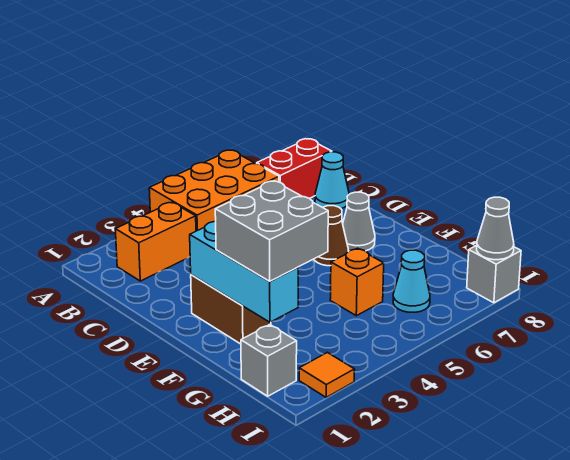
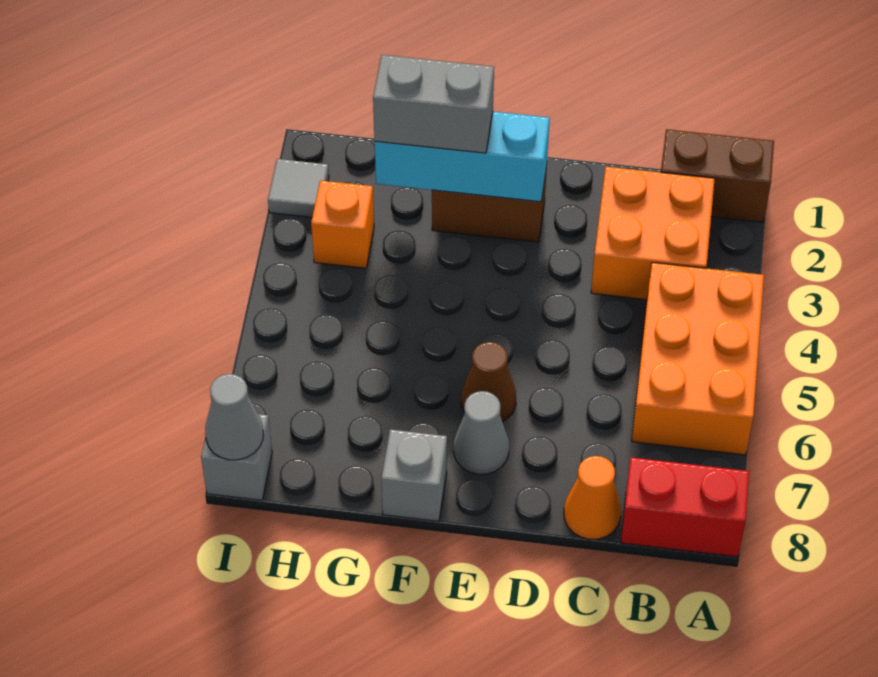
none -> brown 1x2 brick [661,129,774,222]
orange 1x2 brick [115,202,196,281] -> orange 2x2 brick [591,167,715,300]
red 1x2 brick [257,139,332,198] -> red 1x2 brick turned to [621,457,749,557]
cyan 1x1 cone [315,152,349,209] -> orange 1x1 cone [564,456,621,539]
grey 2x2 brick [215,181,328,281] -> grey 1x2 brick [373,55,494,153]
orange 1x1 brick [330,248,384,316] -> orange 1x1 brick moved to [311,180,374,268]
grey 1x1 brick [241,325,297,396] -> grey 1x1 brick moved to [381,429,447,521]
cyan 1x1 cone [393,250,430,312] -> none
orange 1x1 tile [299,352,355,397] -> grey 1x1 tile [268,159,329,217]

